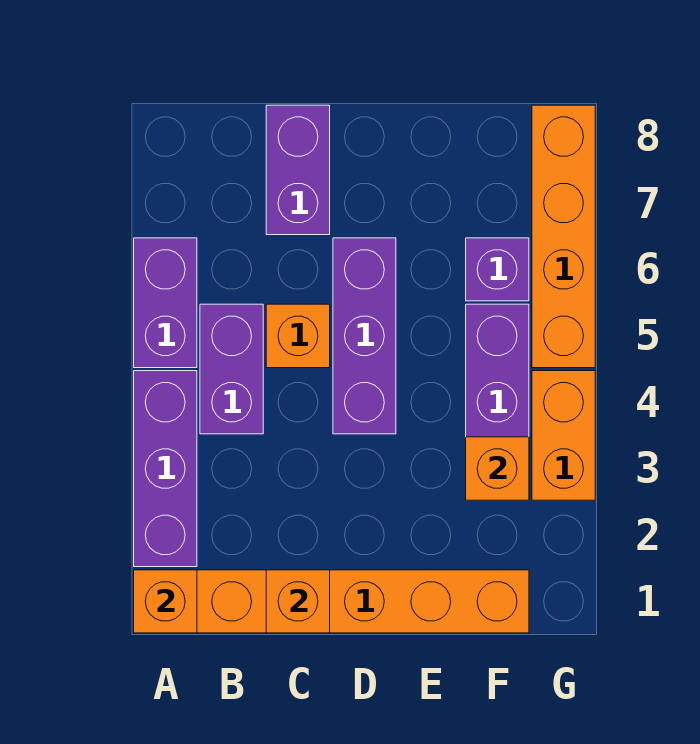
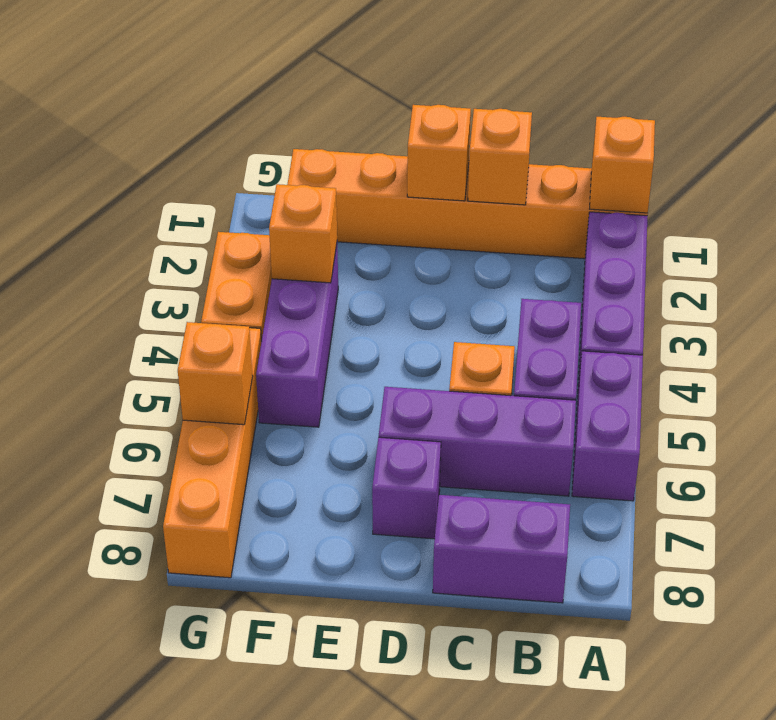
purple 1x2 brick [266,105,330,235] -> purple 1x2 brick turned to [433,495,570,603]
none -> orange 1x1 brick [407,105,471,201]
purple 1x3 brick [333,238,396,434] -> purple 1x3 brick turned to [379,387,576,496]
purple 1x1 brick [466,238,529,301] -> purple 1x1 brick moved to [372,437,441,539]
none -> orange 1x1 brick [178,322,253,425]

